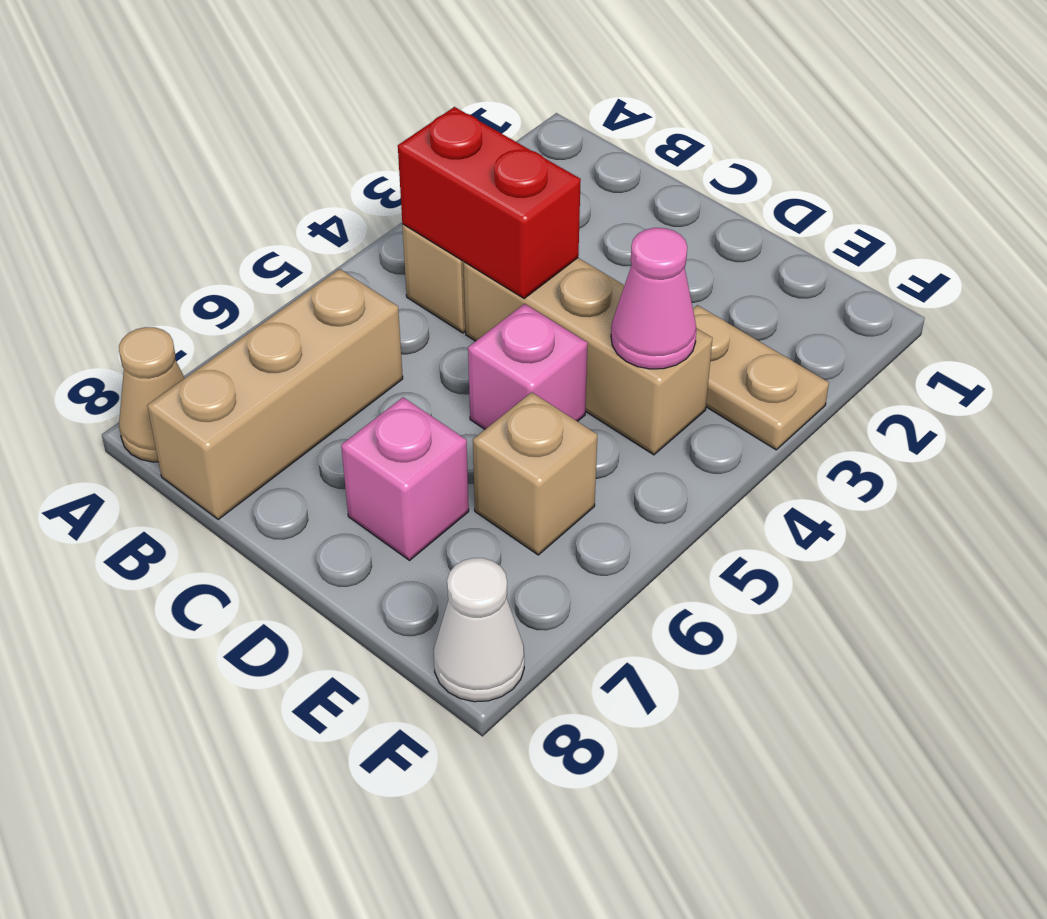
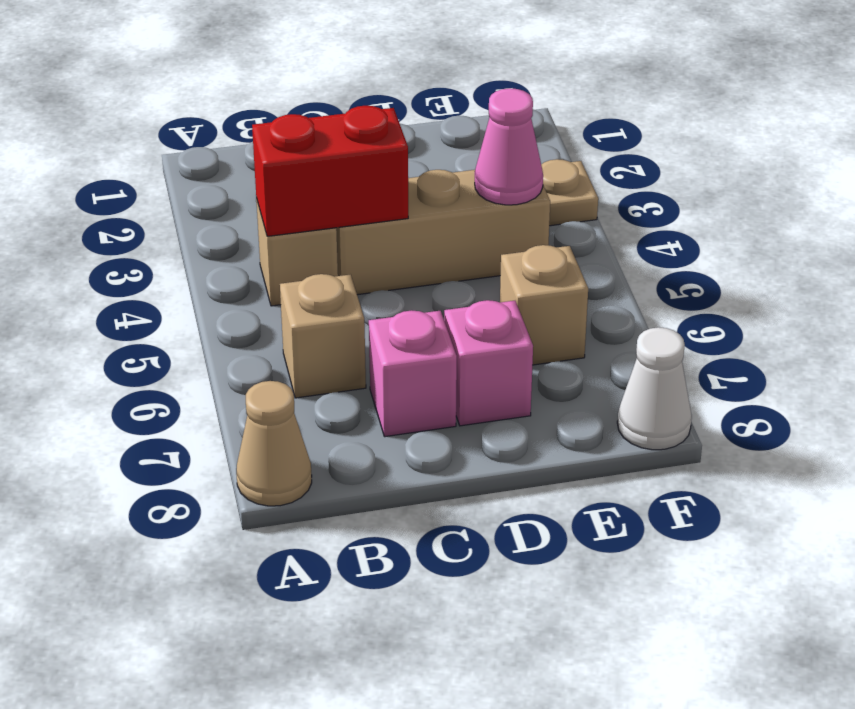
tan 1x3 brick [147,269,403,519] -> tan 1x1 brick [280,274,366,398]
pink 1x1 brick [468,304,588,429] -> pink 1x1 brick moved to [369,310,457,437]

